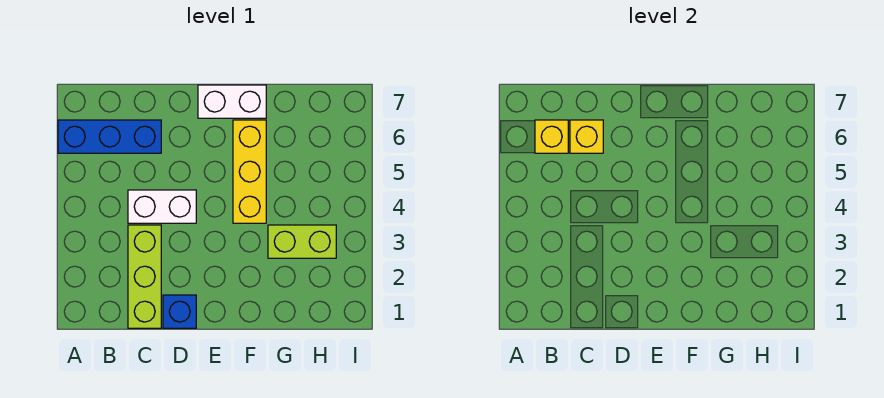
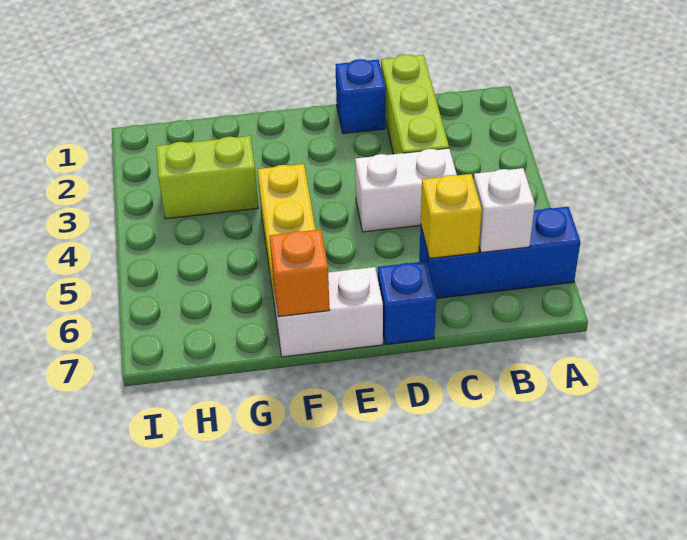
yellow 1x1 brick [535,120,568,153] -> white 1x1 brick [474,168,535,253]
none -> blue 1x1 brick [378,261,436,345]
none -> orange 1x1 brick [270,229,330,317]

